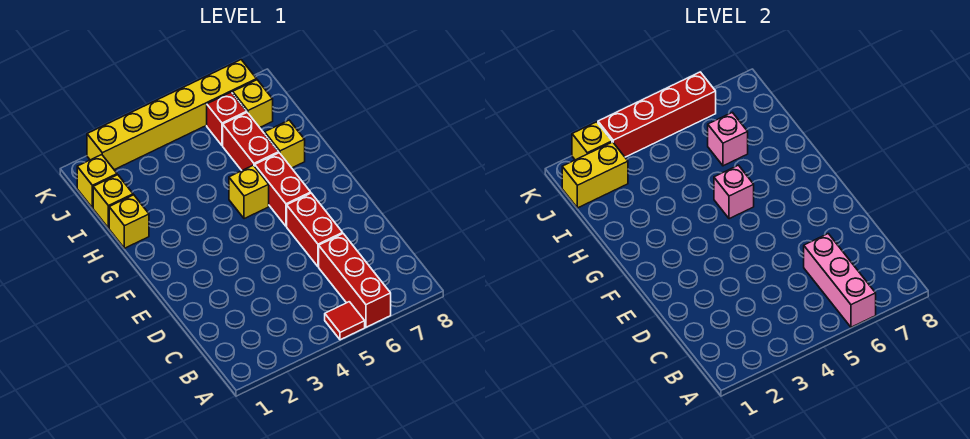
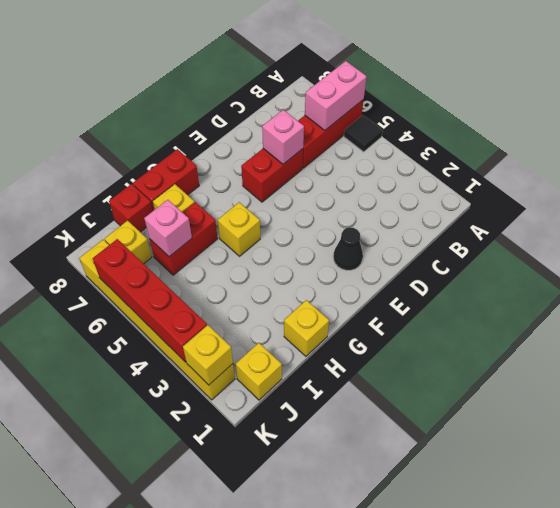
red 1x1 tile [325,302,365,340] -> black 1x1 tile [344,115,383,152]
pink 1x3 brick [804,234,876,327] -> pink 1x2 brick [305,61,367,130]
none -> black 1x1 cone [333,228,363,270]
red 1x2 brick [255,153,311,226] -> red 1x2 brick moved to [133,149,199,211]
pink 1x1 brick [714,165,754,219] -> pink 1x1 brick moved to [262,110,304,164]
yellow 1x1 brick [93,175,133,228] -> none
yellow 1x2 brick [562,142,628,208] -> none
red 1x1 brick [207,92,247,146] -> red 1x1 brick moved to [109,184,153,232]

